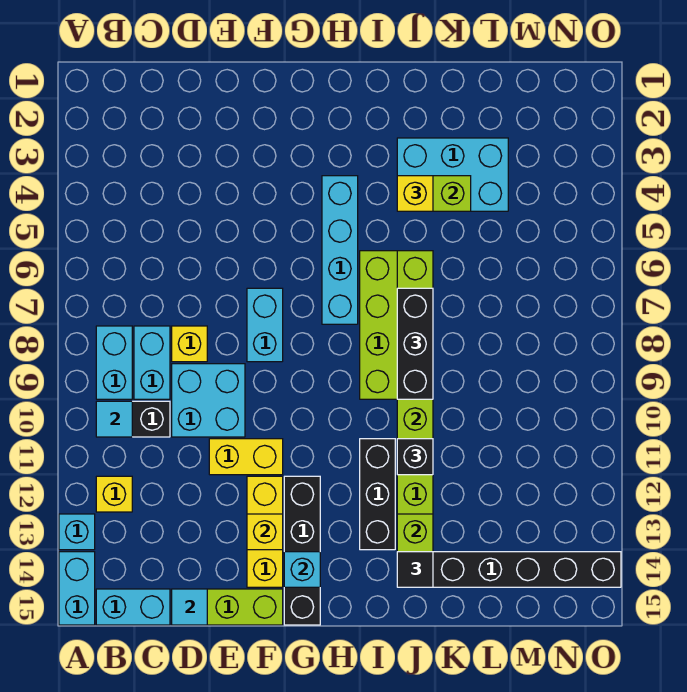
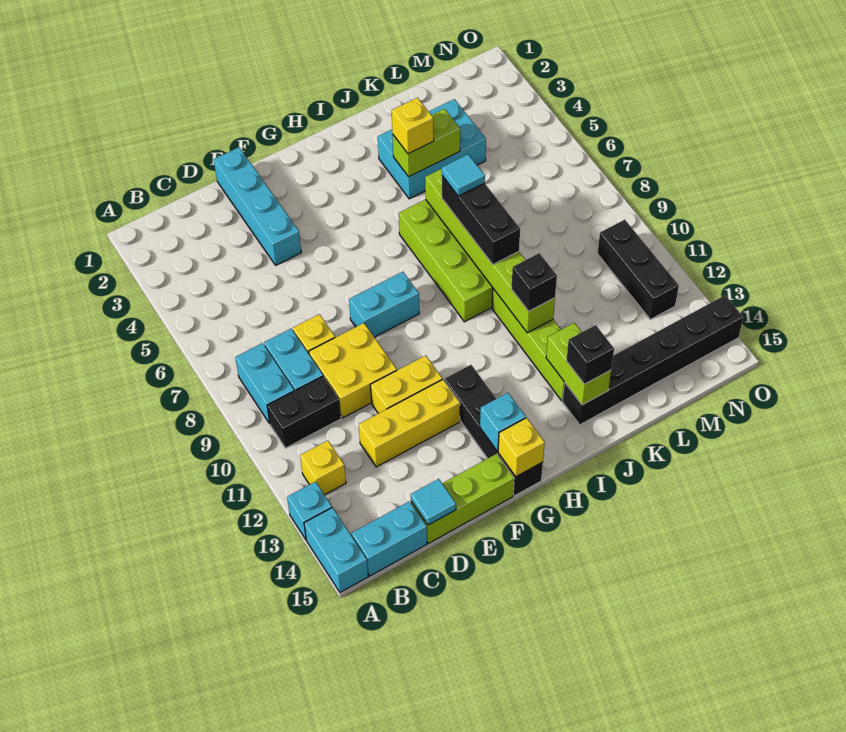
cyan 1x1 tile [96,401,132,437] -> cyan 1x1 tile moved to [442,154,485,196]
cyan 2x2 brick [172,364,245,437] -> yellow 2x2 brick [309,323,397,418]
cyan 1x2 brick [247,288,283,362] -> cyan 1x2 brick turned to [349,272,419,337]
yellow 1x3 brick [247,476,283,587] -> yellow 1x3 brick turned to [359,379,460,467]
yellow 1x1 brick [247,514,283,550] -> yellow 1x1 brick moved to [498,418,545,477]
cyan 1x4 brick [322,176,358,324] -> cyan 1x4 brick moved to [214,147,301,265]
black 1x3 brick [360,439,395,550] -> black 1x3 brick moved to [597,220,679,319]
black 1x1 tile [397,552,433,587] -> black 1x1 brick [566,325,614,384]

